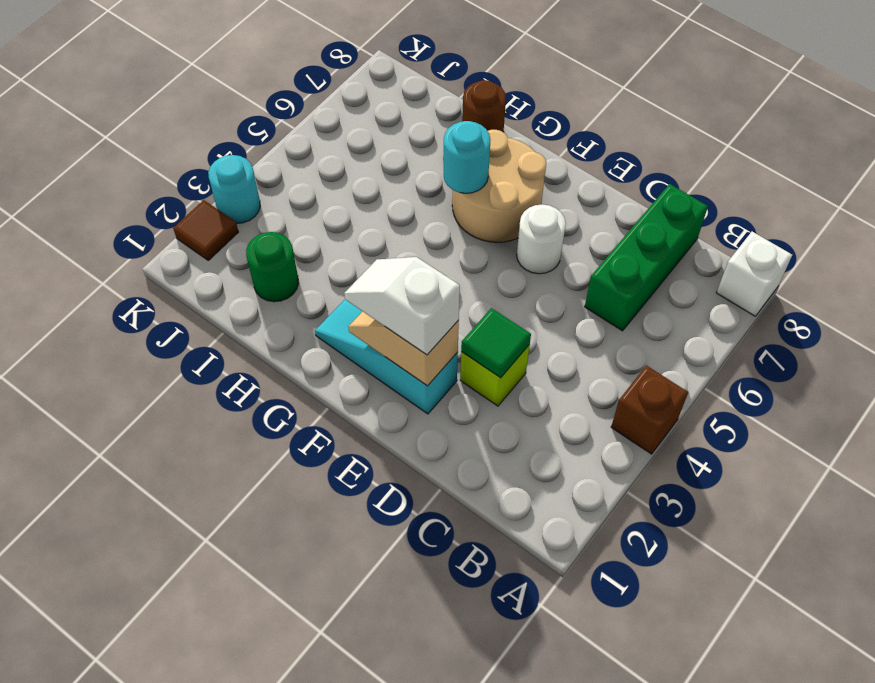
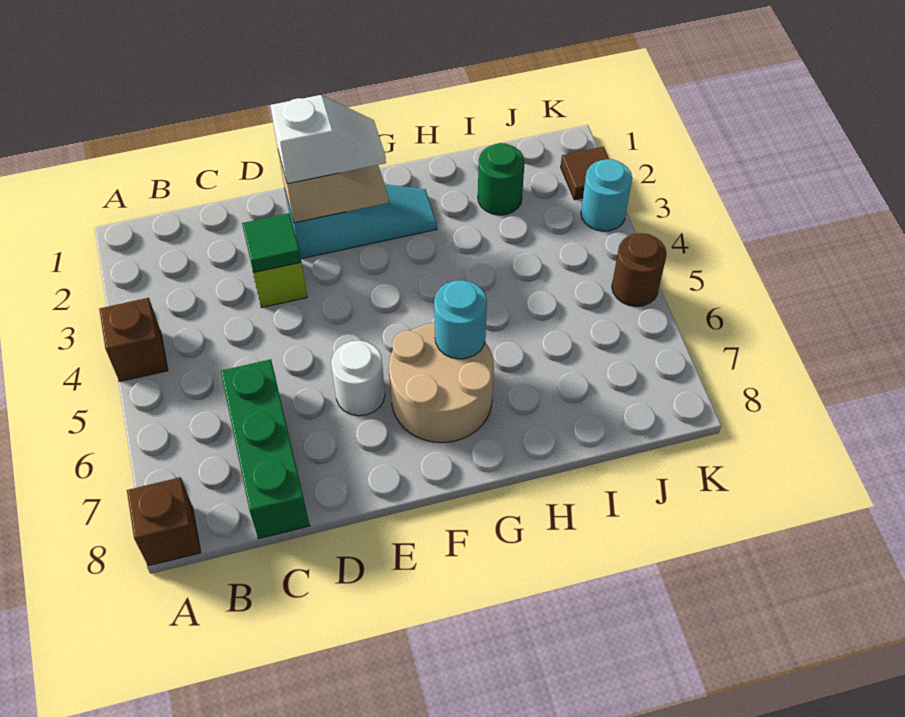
white 1x1 brick [716,232,792,316] -> brown 1x1 brick [127,477,201,566]
brown 1x1 round brick [462,80,506,132] -> brown 1x1 round brick moved to [612,233,667,307]

